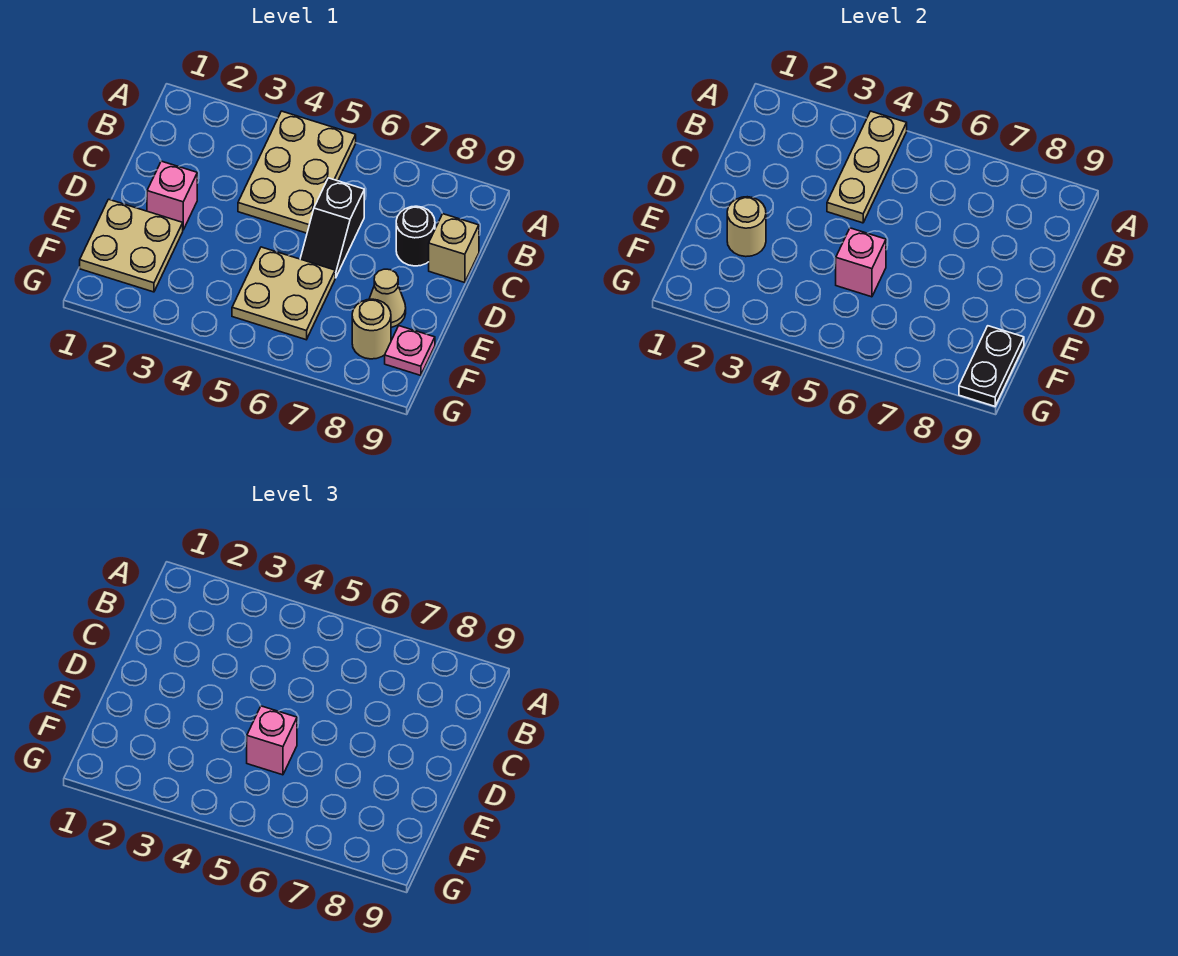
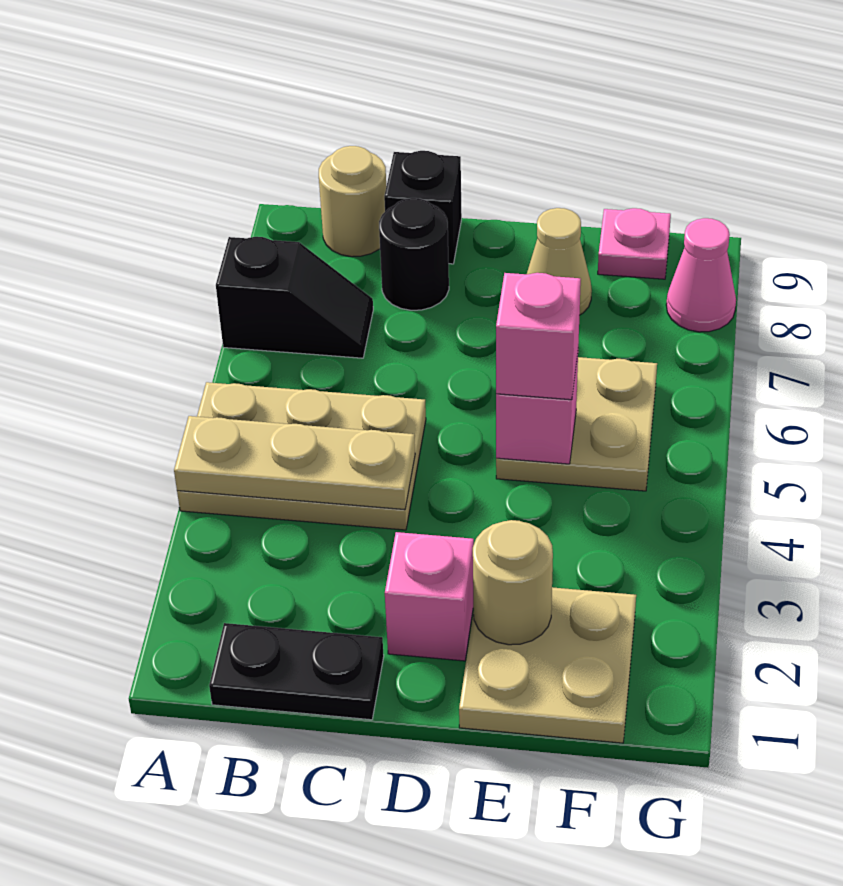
black 1x2 slope [300,178,364,278] -> black 1x2 slope moved to [216,237,373,358]
tan 1x1 brick [429,214,479,283] -> black 1x1 brick [384,151,462,264]
tan 1x1 round brick [352,299,391,359] -> tan 1x1 round brick moved to [319,146,386,257]
black 1x2 plate [959,326,1024,406] -> black 1x2 plate moved to [209,623,384,720]
none -> pink 1x1 cone [666,218,736,332]

